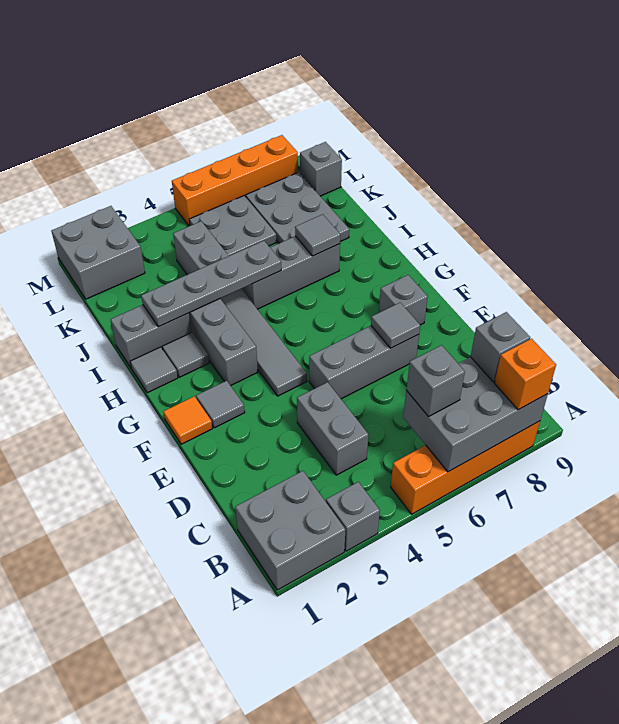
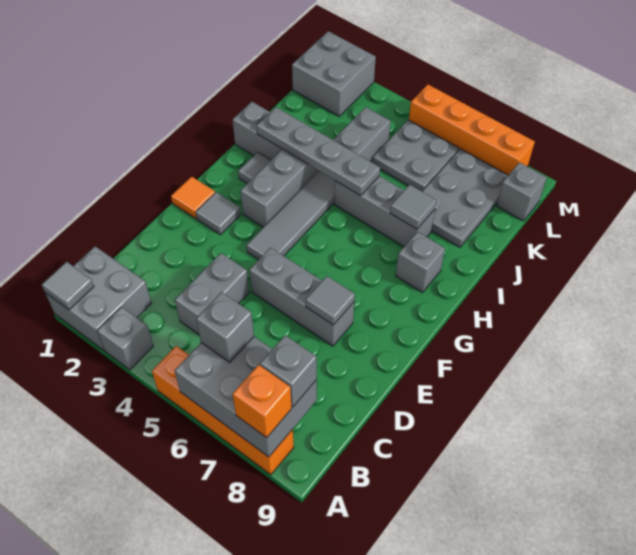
grey 1x1 brick [379,275,428,325] -> grey 1x1 brick moved to [396,232,445,292]
grey 1x1 tile [130,347,178,393] -> grey 1x1 tile moved to [42,262,94,310]

